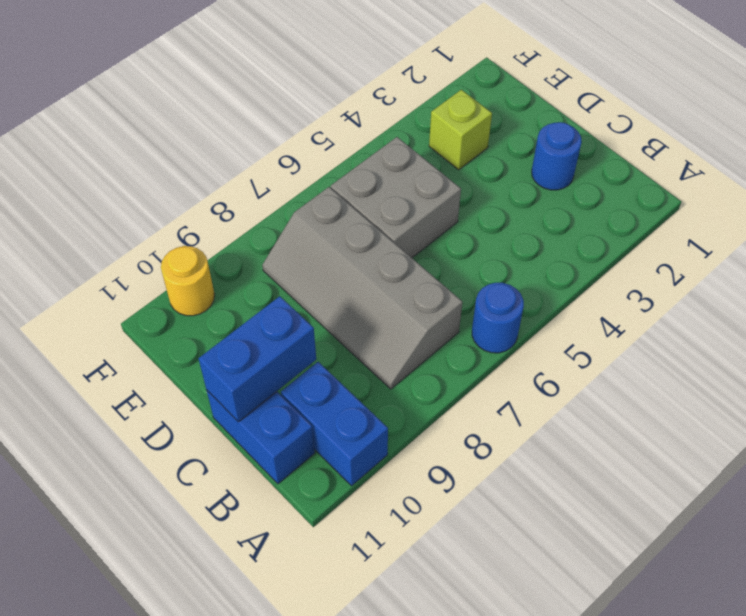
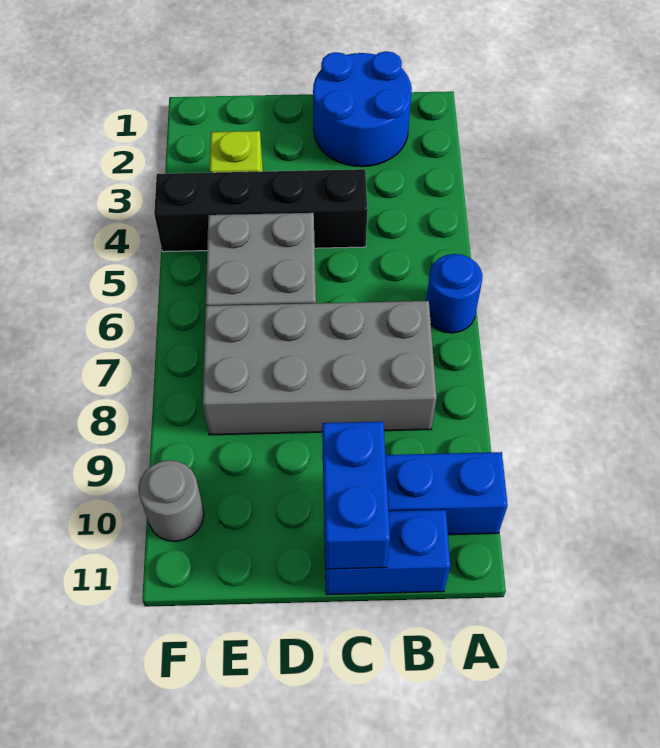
grey 2x4 slope [262,187,462,389] -> grey 2x4 brick [203,301,437,435]
blue 1x1 round brick [532,122,582,190] -> blue 2x2 round brick [313,51,412,167]
none -> black 1x4 brick [154,169,368,252]
yellow 1x1 round brick [161,246,215,316] -> grey 1x1 round brick [138,460,204,541]

